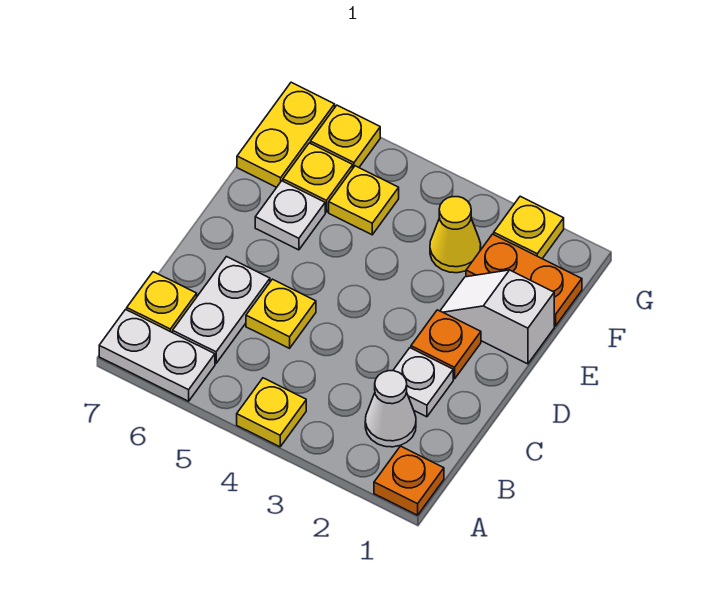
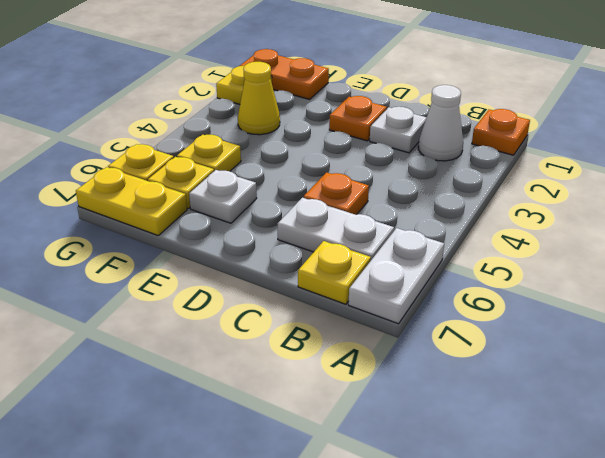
yellow 1x1 plate [237,378,306,447] -> none
yellow 1x1 plate [246,279,316,348] -> orange 1x1 plate [303,173,369,215]
white 1x2 slope [440,270,554,364] -> none
orange 1x2 plate [466,234,582,326] -> orange 1x2 plate turned to [240,49,329,99]

